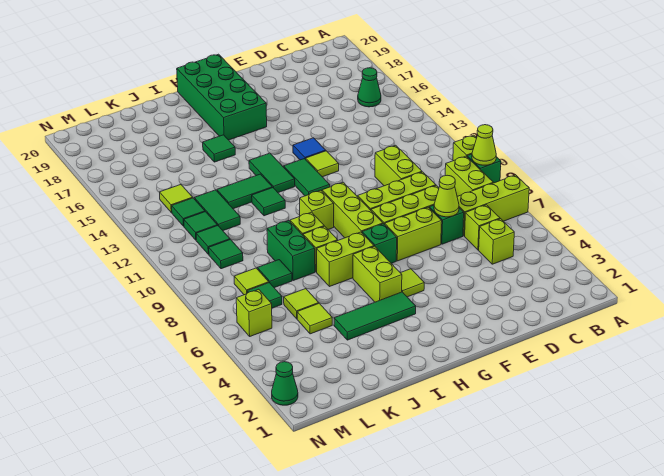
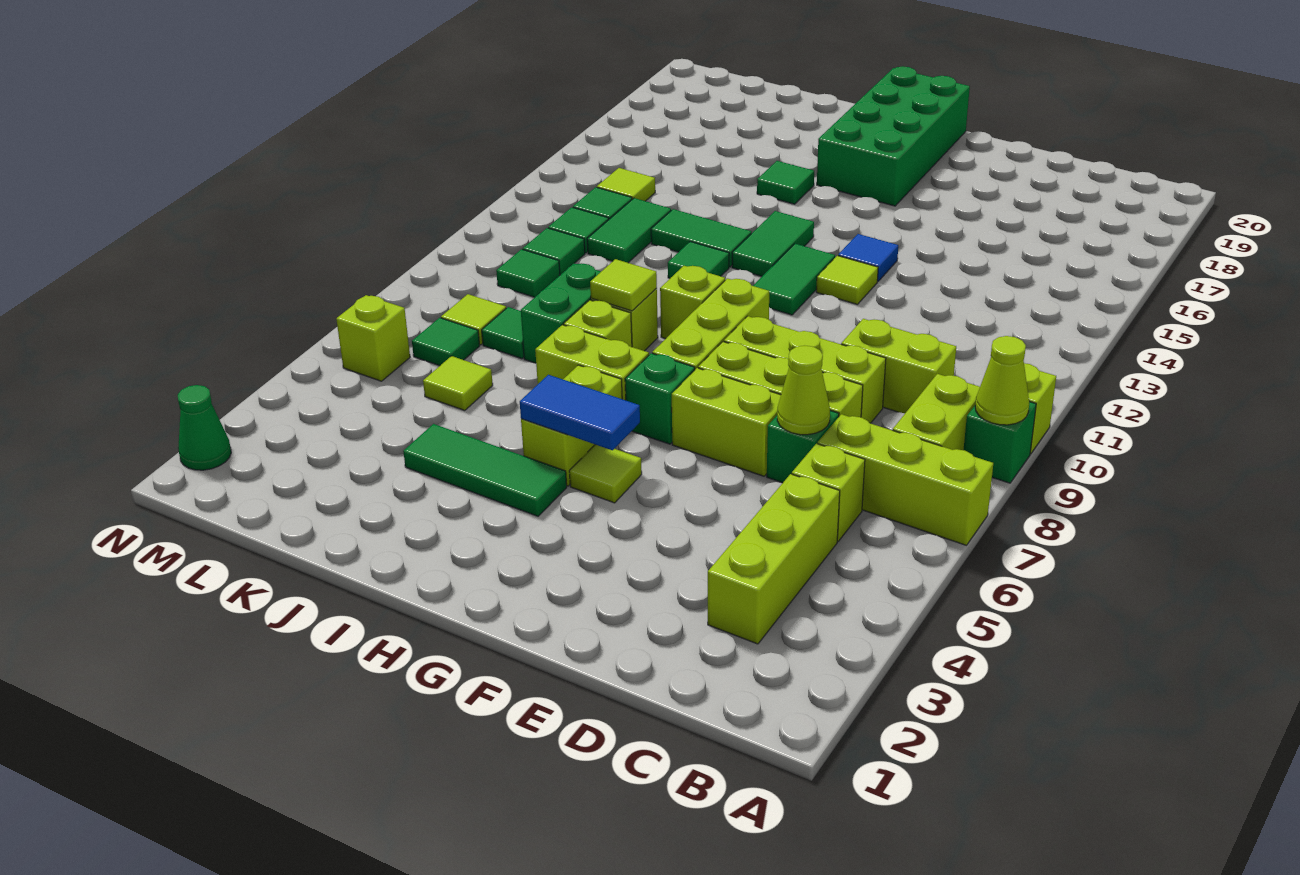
green 1x1 cone [358,68,381,107] -> none
lime 1x1 brick [479,219,514,264] -> lime 1x3 brick [708,474,840,644]
lime 1x2 brick [375,145,422,186] -> lime 1x2 brick turned to [841,319,956,413]
none -> blue 1x2 tile [520,375,640,450]
lime 1x1 tile [297,303,332,334] -> lime 1x1 tile moved to [590,259,657,311]

